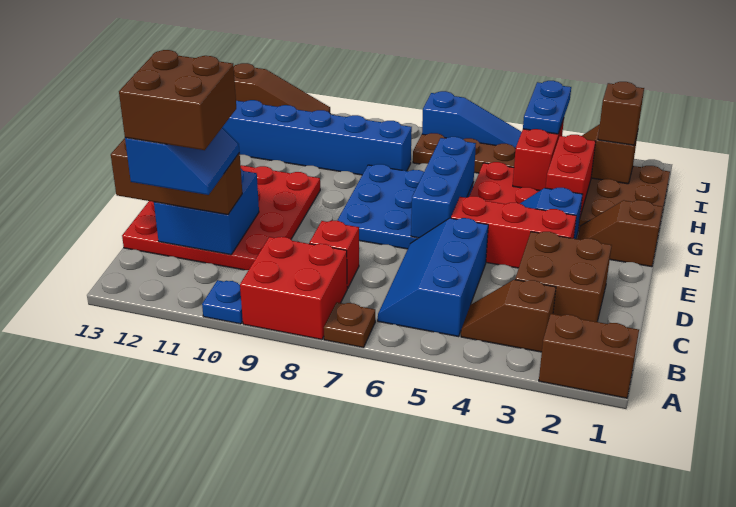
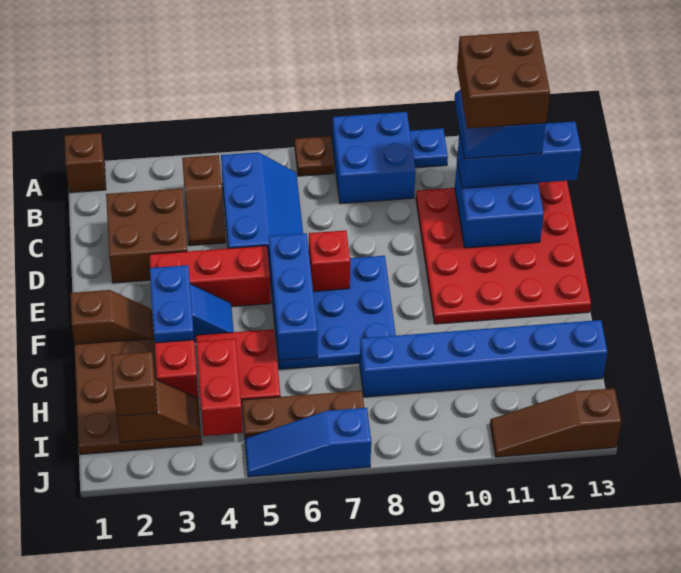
brown 1x2 brick [539,314,639,398] -> brown 1x1 brick [64,133,106,192]
red 2x2 brick [240,237,348,340] -> blue 2x2 brick [332,112,416,204]
brown 1x2 slope [461,280,556,352] -> brown 1x2 slope turned to [182,155,226,246]
red 1x1 brick [309,221,359,288] -> red 1x1 brick moved to [309,230,350,291]
brown 1x3 brick [111,138,242,214] -> blue 1x3 brick [457,121,581,188]
blue 1x2 plate [523,81,571,134] -> blue 1x2 plate moved to [150,265,194,343]

